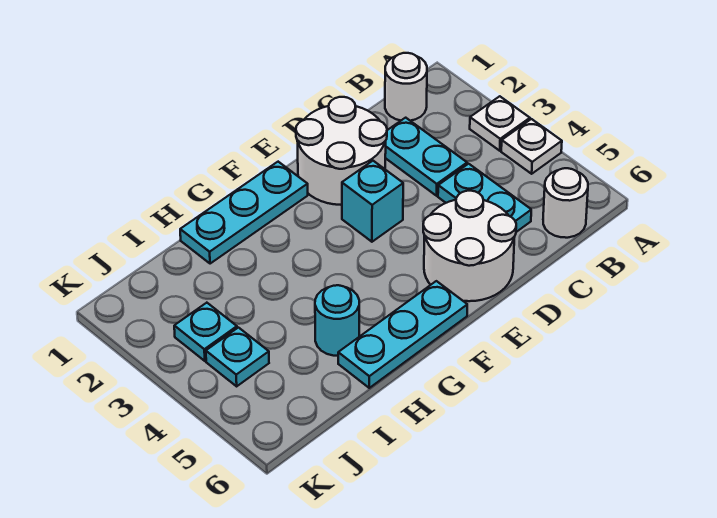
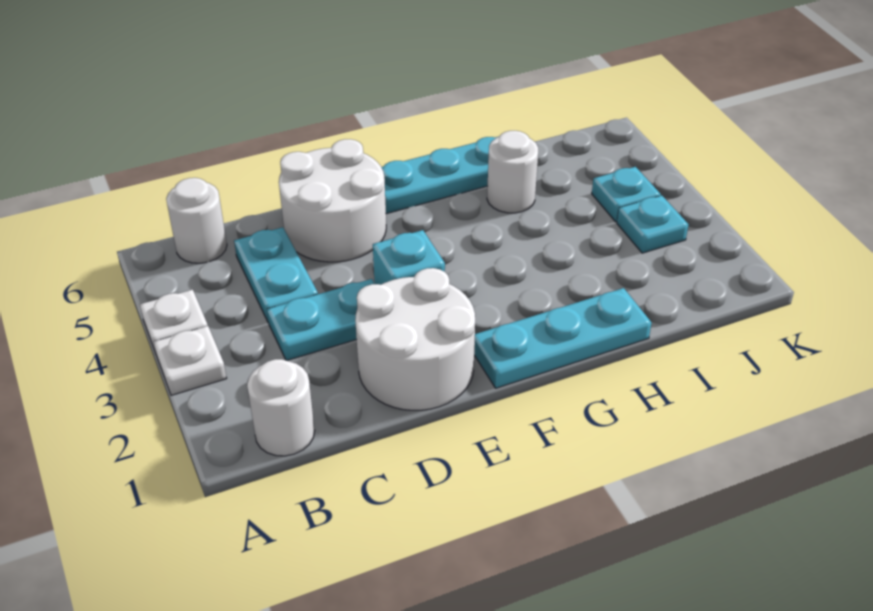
cyan 1x2 plate [385,118,467,196] -> cyan 1x2 plate turned to [267,279,375,361]
cyan 1x1 round brick [315,285,359,356] -> white 1x1 round brick [487,131,538,213]

